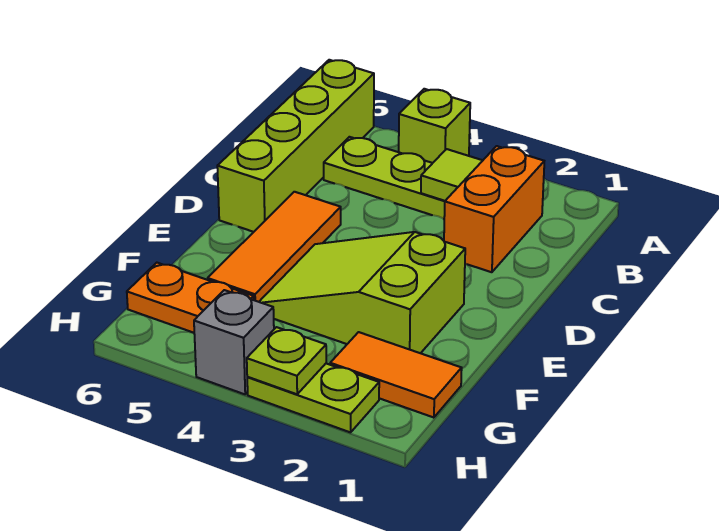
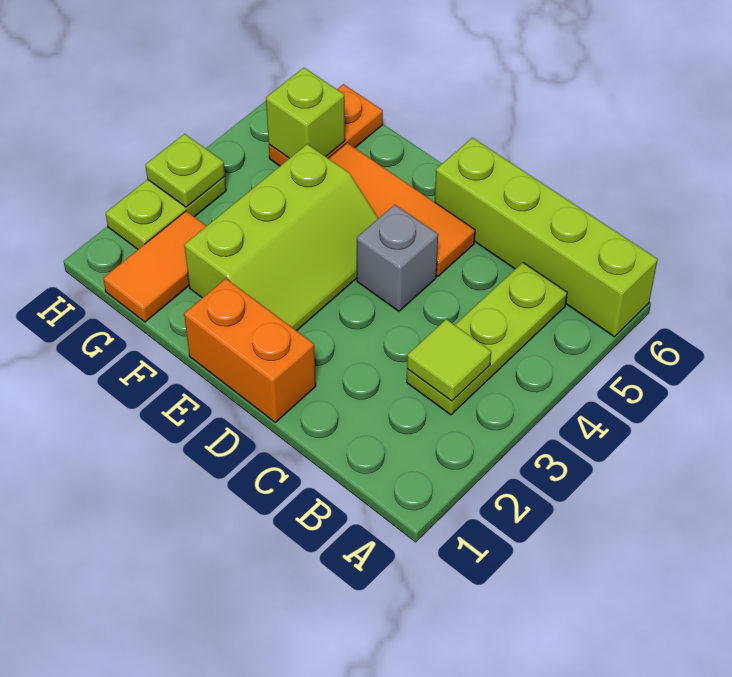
lime 1x1 brick [399,89,470,163] -> lime 1x1 brick moved to [266,68,345,158]
orange 1x2 brick [444,146,544,272] -> orange 1x2 brick moved to [184,279,316,422]
lime 2x3 slope [259,232,465,353] -> lime 2x3 slope turned to [184,144,379,331]
grey 1x1 brick [194,290,274,394] -> grey 1x1 brick moved to [357,205,438,311]

